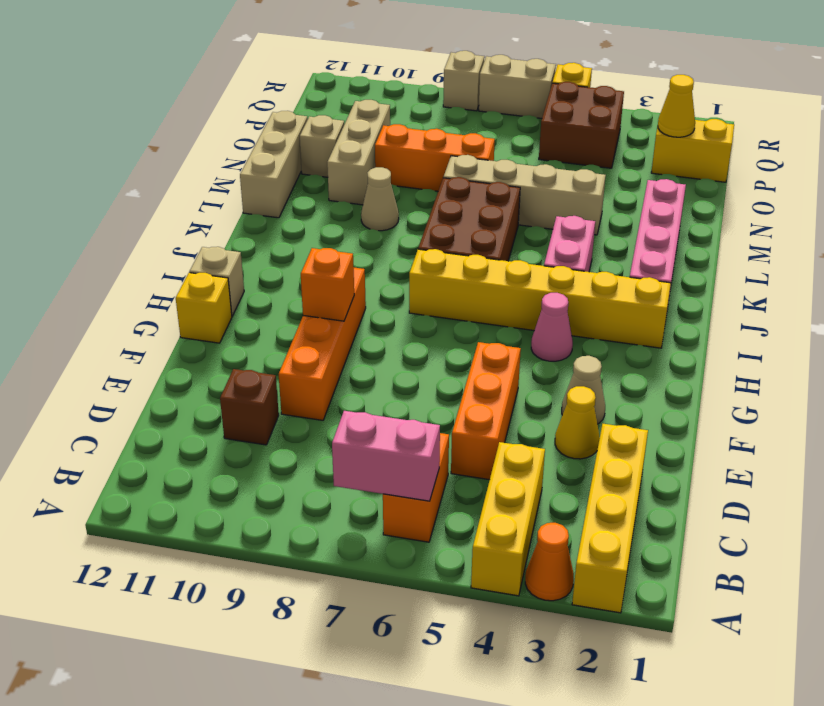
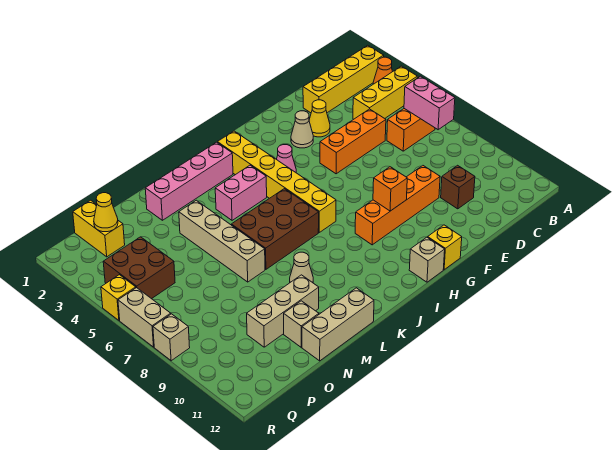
orange 1x3 brick [375,124,495,191] -> none

